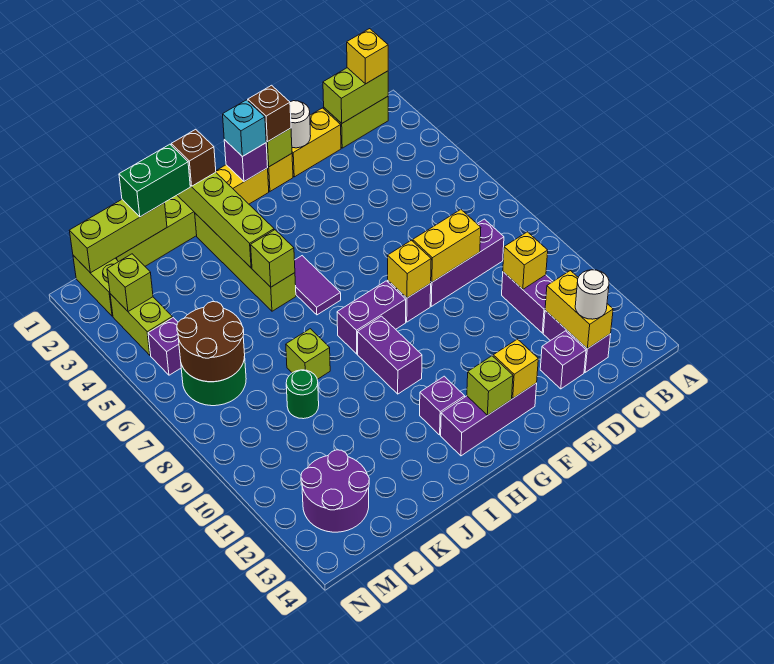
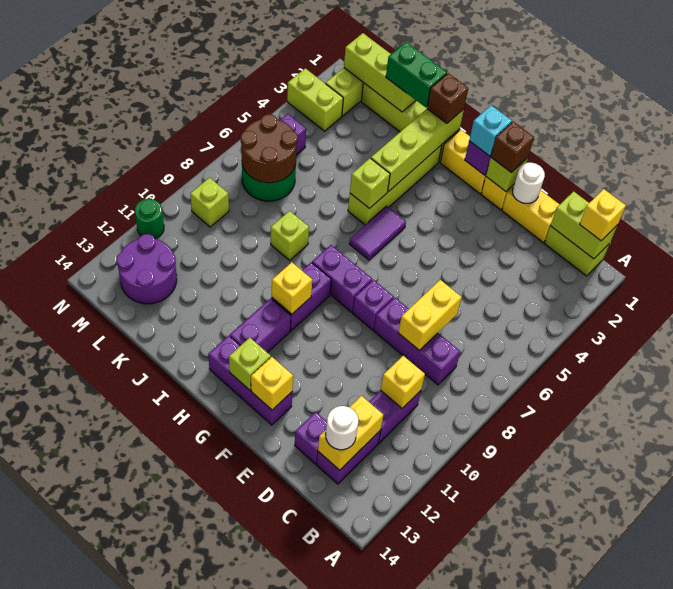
yellow 1x2 brick [413,210,481,282] -> yellow 1x2 brick turned to [398,280,462,351]
yellow 1x1 brick [388,240,431,298] -> yellow 1x1 brick moved to [272,262,312,314]
purple 1x1 brick [420,376,465,435] -> purple 1x2 brick [230,298,291,352]
green 1x1 round brick [286,370,319,419] -> green 1x1 round brick moved to [135,199,164,239]
lime 1x2 brick [110,294,172,355] -> lime 1x2 brick turned to [287,68,343,131]
lime 1x1 brick [107,254,153,312] -> lime 1x1 brick moved to [190,178,229,227]

